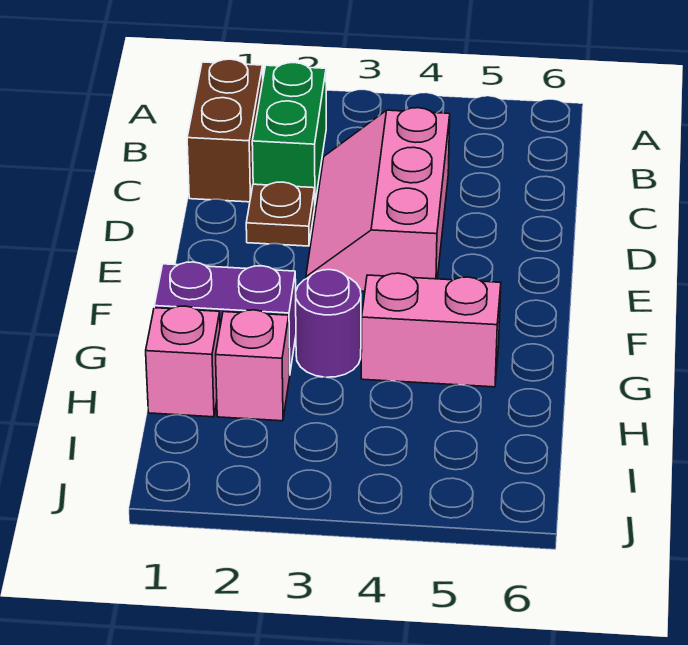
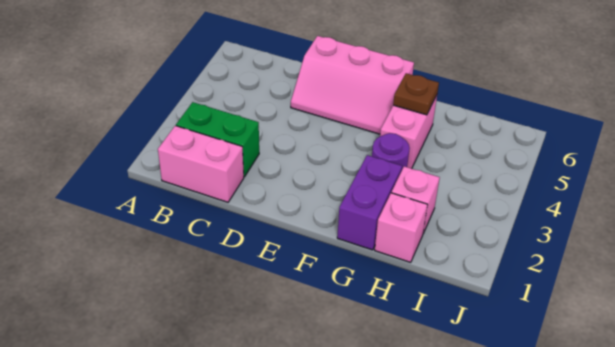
brown 1x2 brick [187,59,263,202] -> pink 1x2 brick [158,126,244,202]
pink 2x3 slope [306,108,450,291] -> pink 2x3 slope moved to [291,36,414,134]
brown 1x1 plate [246,182,315,246] -> brown 1x1 plate moved to [393,73,439,115]

